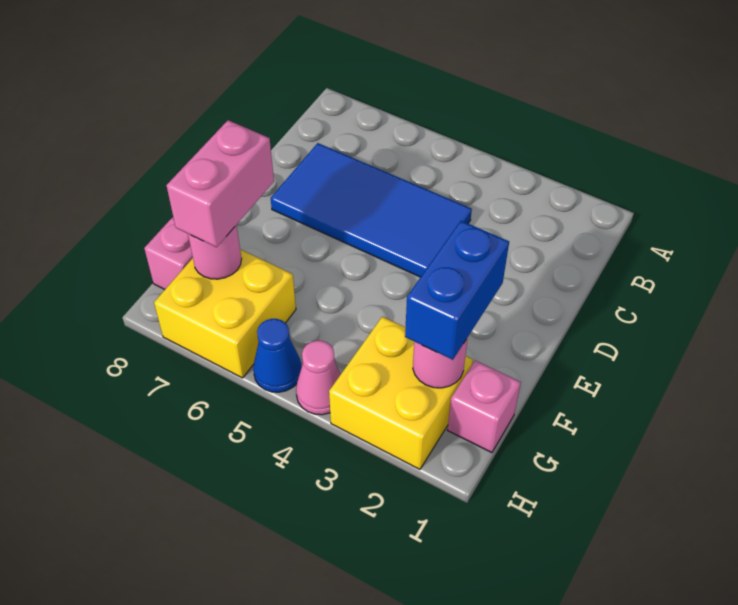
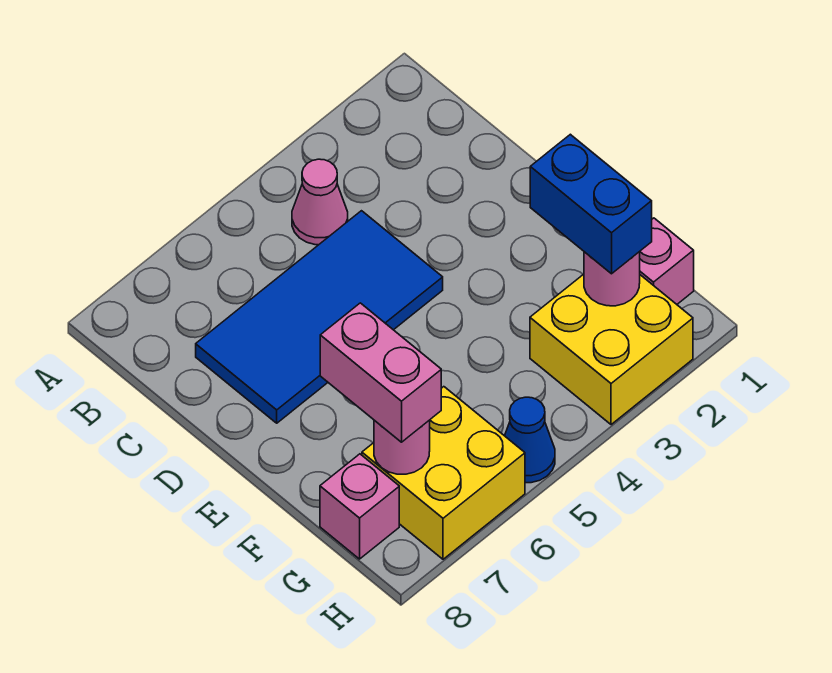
pink 1x1 cone [296,341,341,415] -> pink 1x1 cone moved to [292,159,348,245]

